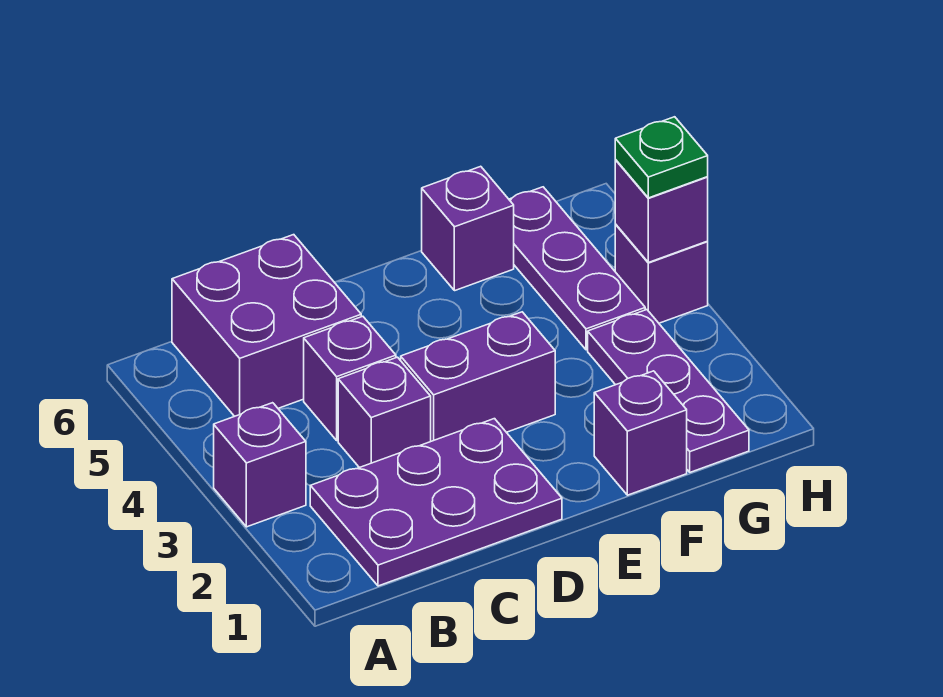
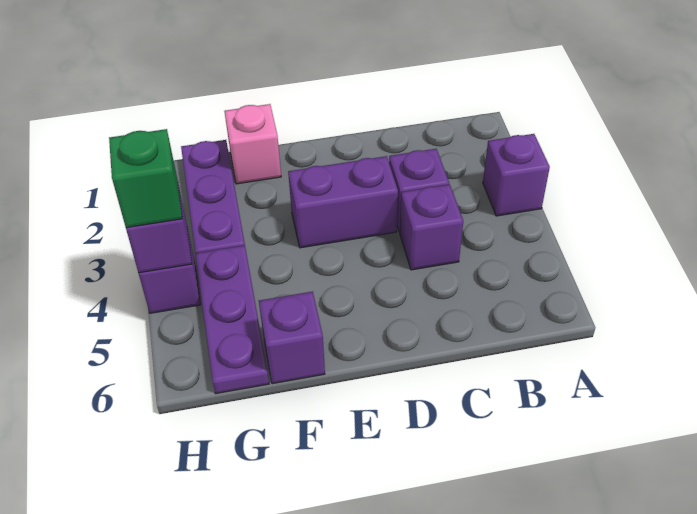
purple 2x3 plate [310,419,562,586] -> none
purple 2x2 brick [172,235,361,416] -> none
purple 1x1 brick [594,371,687,495] -> pink 1x1 brick [224,104,281,184]
green 1x1 plate [615,117,708,198] -> green 1x1 brick [109,129,182,228]

